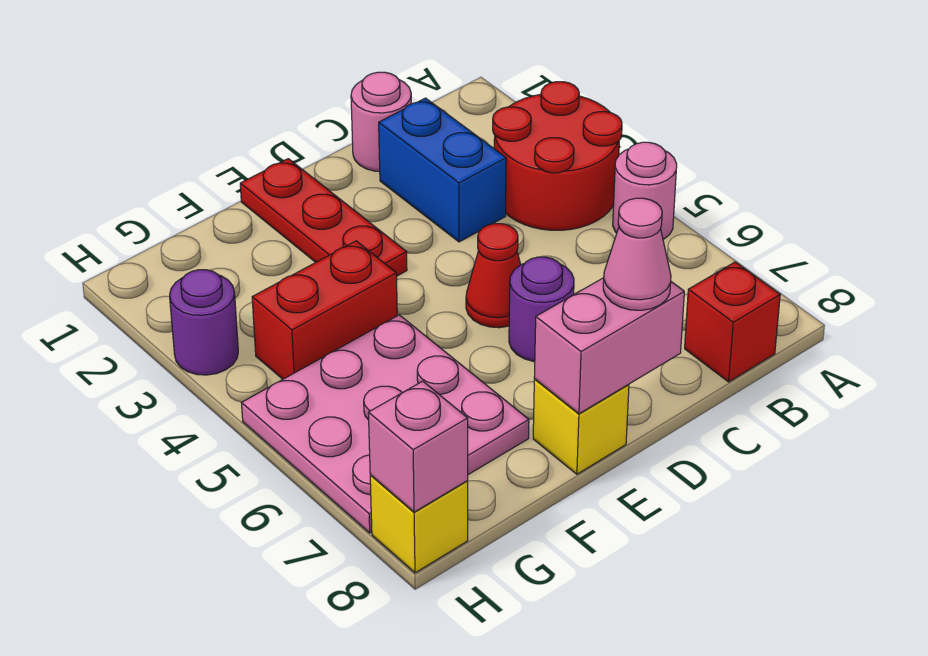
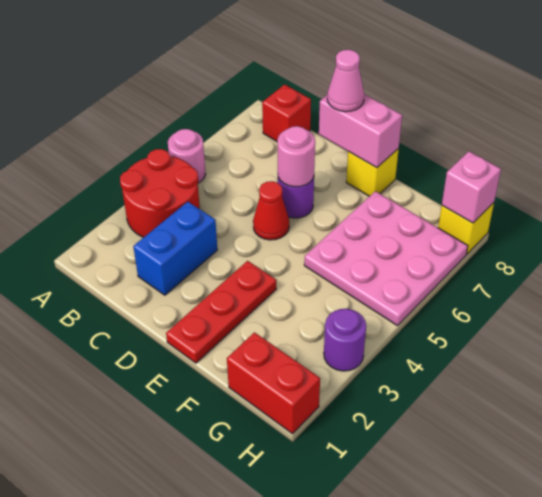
pink 1x1 round brick [351,72,411,171] -> pink 1x1 round brick moved to [277,126,315,187]
red 1x2 brick [252,241,397,379] -> red 1x2 brick moved to [227,332,320,434]

